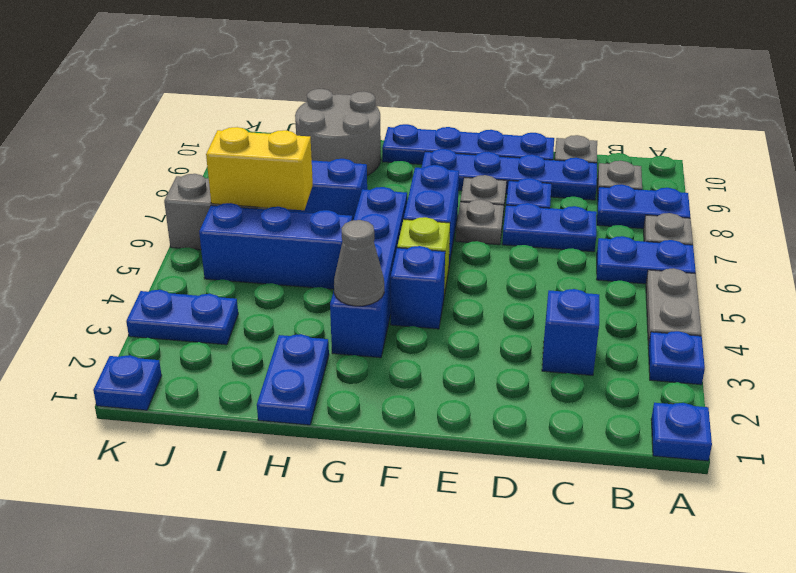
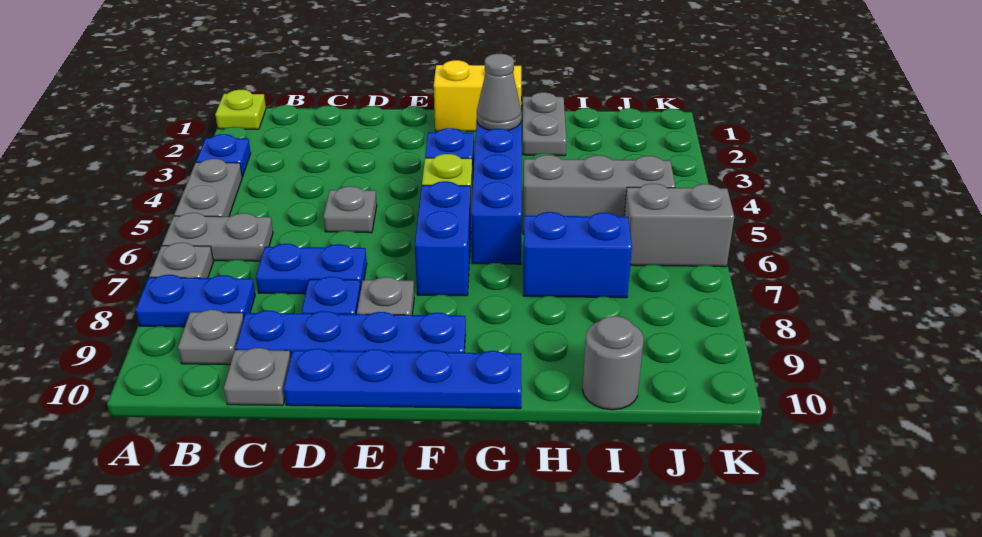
blue 1x1 plate [651,403,712,461] -> lime 1x1 plate [215,90,266,129]
blue 1x2 plate [597,236,696,284] -> grey 1x2 plate [162,213,273,261]
blue 1x1 brick [542,289,599,375] -> none
grey 1x1 plate [456,200,504,245] -> grey 1x1 plate moved to [324,186,377,233]
blue 1x2 plate [257,334,329,425] -> grey 1x2 plate [523,92,566,156]
blue 1x3 brick [199,203,352,289] -> grey 1x3 brick [523,155,675,234]
grey 2x2 round brick [295,89,381,175] -> grey 1x1 round brick [582,316,644,410]
yellow 1x2 brick [206,127,313,210] -> yellow 1x2 brick moved to [434,60,521,131]
blue 1x2 plate [126,290,238,345] -> none
blue 1x1 plate [93,355,162,410] -> none

